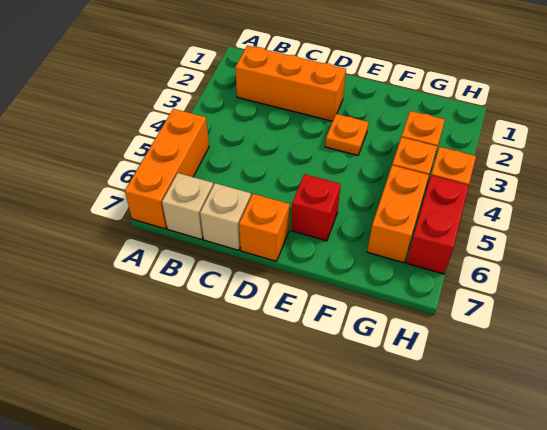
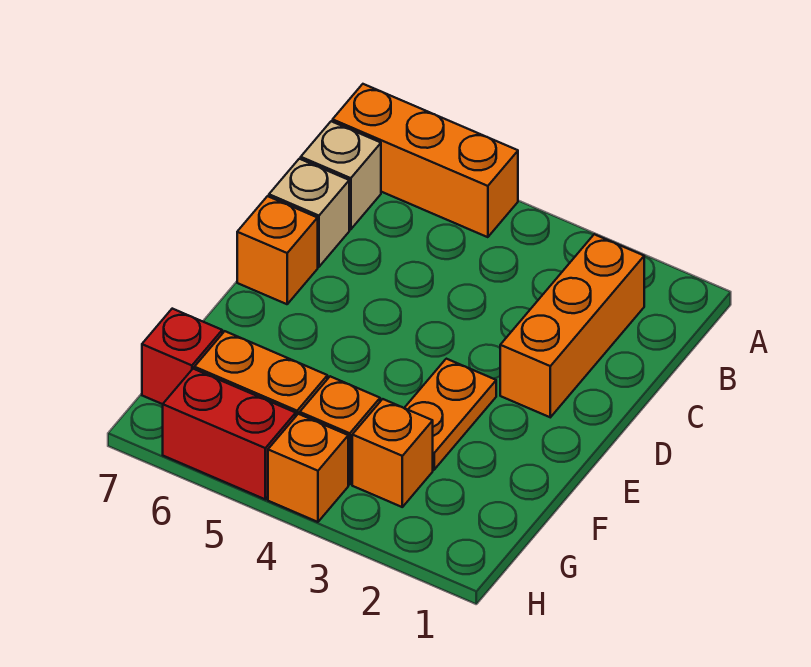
orange 1x1 plate [325,114,369,155] -> orange 1x2 plate [405,359,496,470]
red 1x1 brick [291,174,341,241] -> red 1x1 brick moved to [142,309,222,404]

